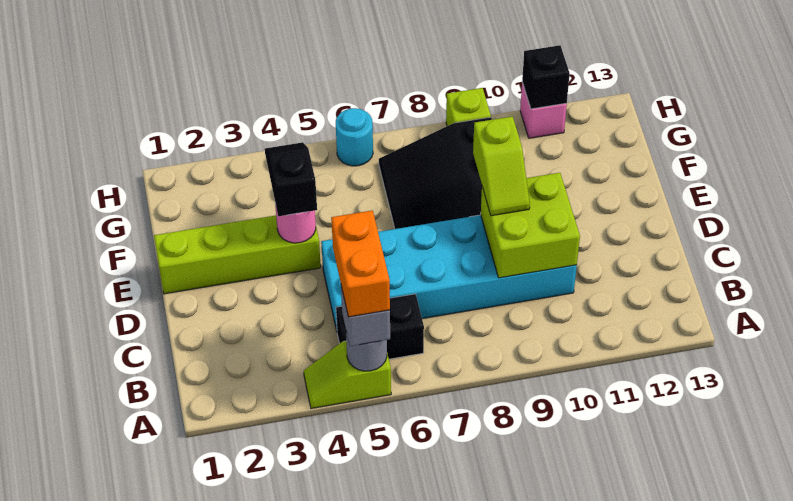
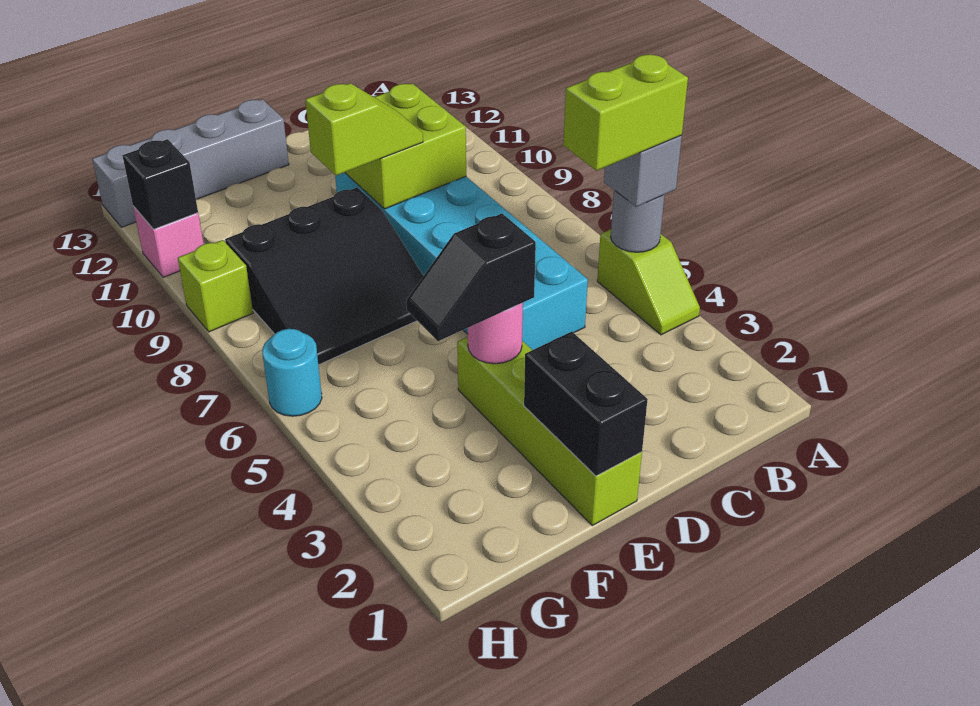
orange 1x2 brick [331,210,390,317] -> lime 1x2 brick [563,55,688,171]
black 1x2 brick [336,294,424,359] -> black 1x2 brick moved to [524,332,648,476]
none -> grey 1x4 brick [92,99,289,227]

